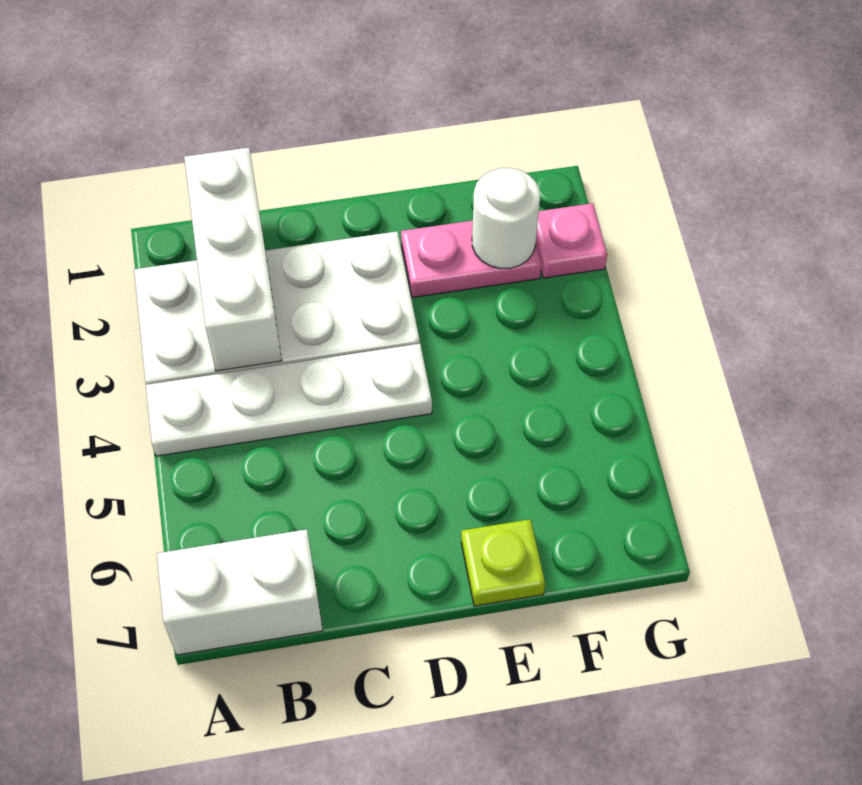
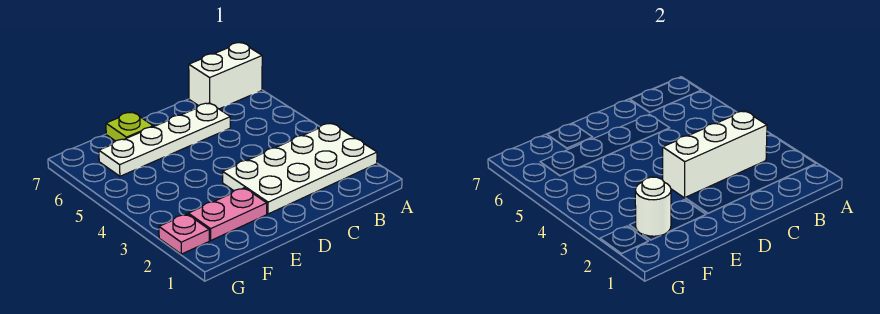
white 1x4 plate [146,344,432,456] -> white 1x4 plate moved to [99,103,230,176]
white 1x3 brick [184,147,282,371] -> white 1x3 brick turned to [663,111,767,198]

